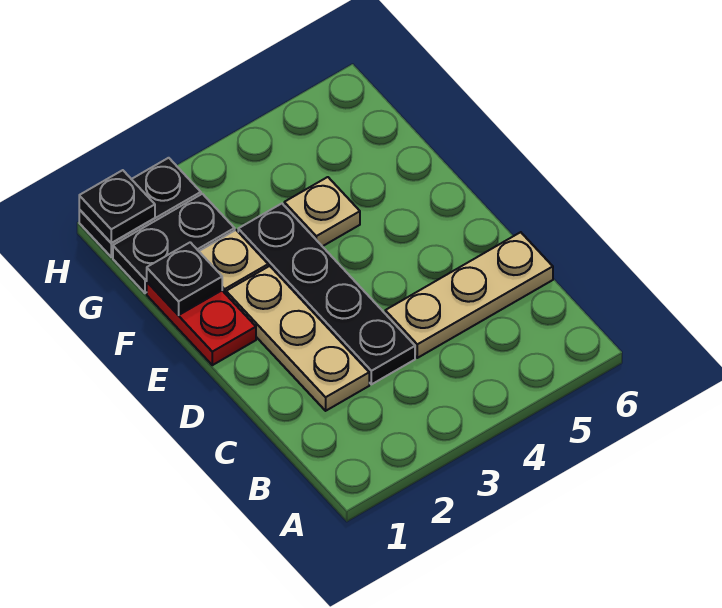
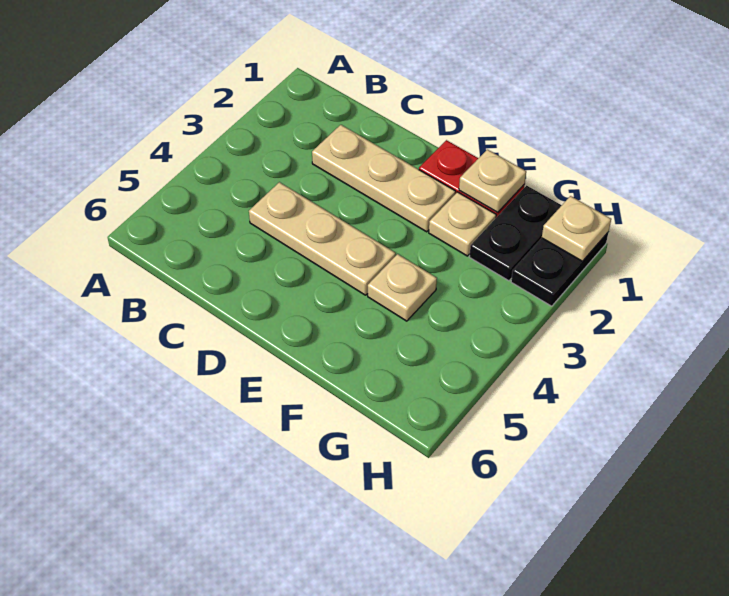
black 1x4 plate [238,204,415,384] -> none
tan 1x3 plate [385,232,553,358] -> tan 1x3 plate turned to [249,182,396,295]
black 1x1 plate [147,242,222,315] -> tan 1x1 plate [459,150,526,212]
black 1x1 plate [79,170,155,243] -> tan 1x1 plate [542,196,611,261]

